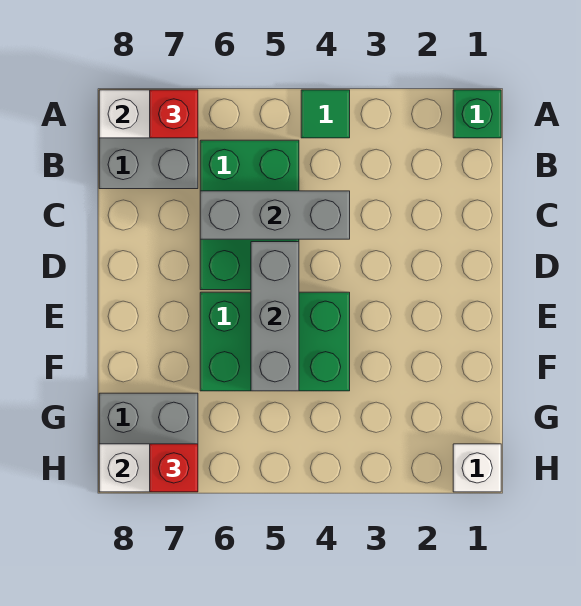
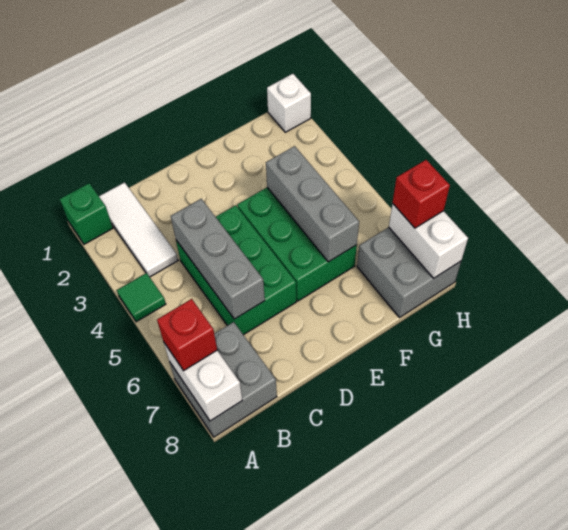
none -> white 1x3 tile [99,182,178,277]
green 2x3 brick [200,140,299,290] -> green 2x3 brick turned to [176,205,296,335]
grey 1x3 brick [251,242,299,391] -> grey 1x3 brick turned to [266,146,359,262]

